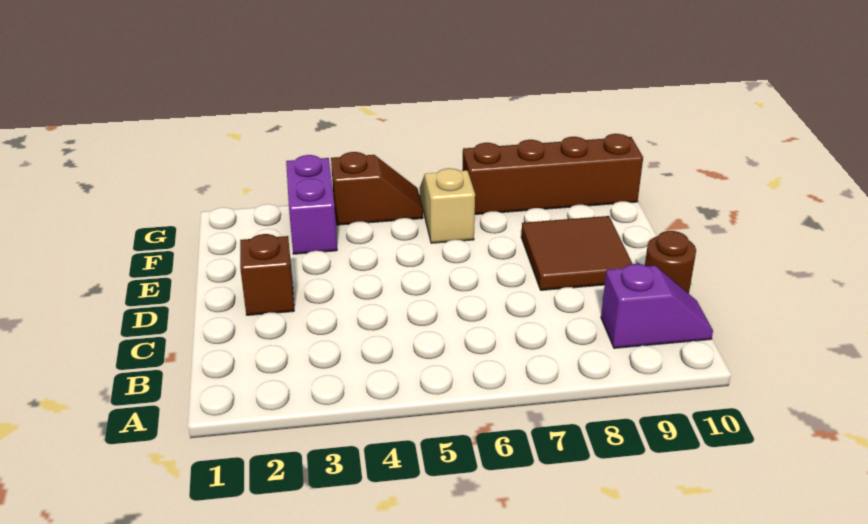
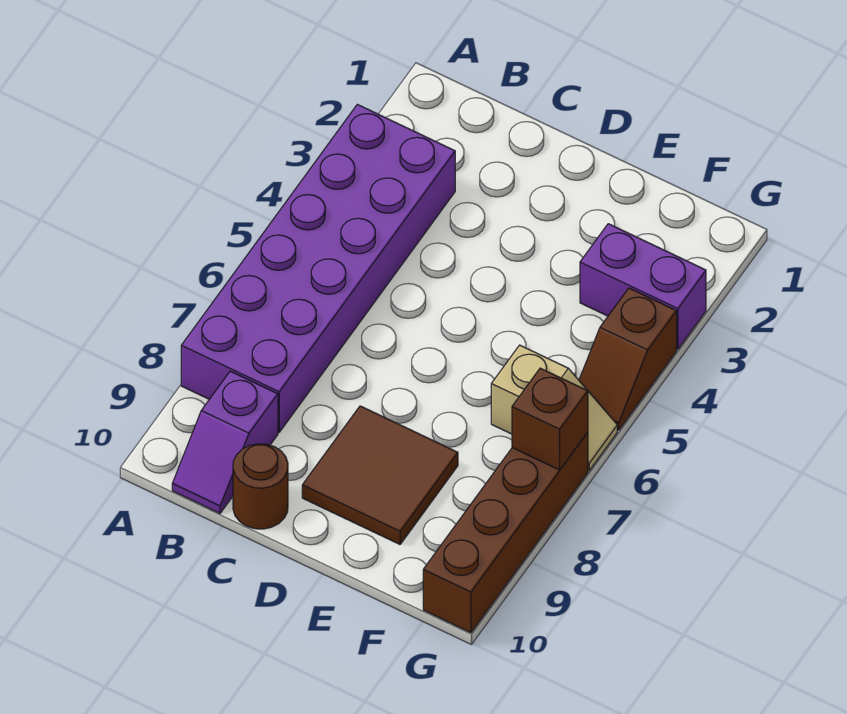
none -> purple 2x6 brick [181,104,455,432]
brown 1x1 brick [240,234,294,315] -> brown 1x1 brick moved to [512,368,588,470]

